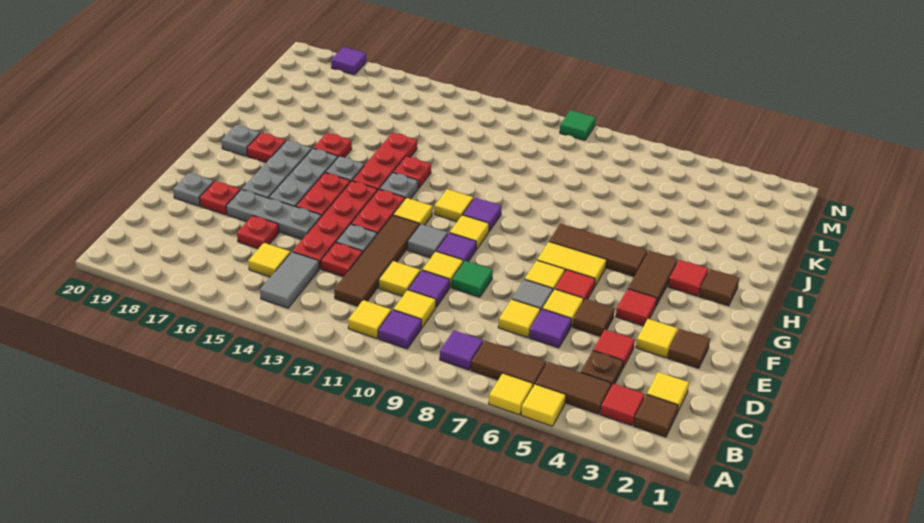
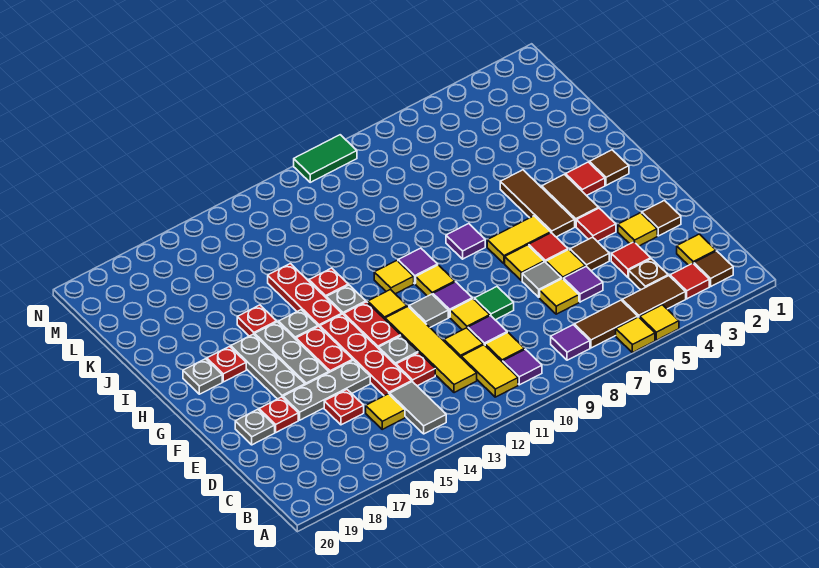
yellow 1x1 tile [348,300,391,338] -> yellow 1x2 tile [461,345,518,397]
brown 1x4 tile [334,215,419,306] -> yellow 1x4 tile [385,307,477,393]
brown 1x3 tile [549,224,647,276] -> brown 1x3 tile turned to [500,170,575,237]
green 1x1 tile [560,110,596,140] -> green 1x2 tile [294,135,357,182]
purple 1x1 tile [331,47,367,75] -> purple 1x1 tile moved to [446,224,485,259]

